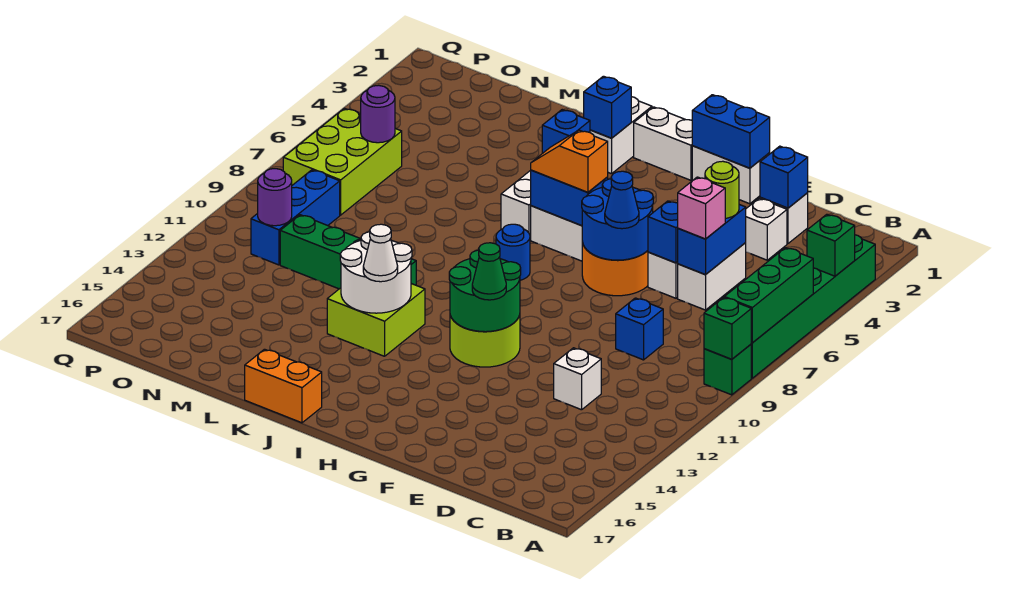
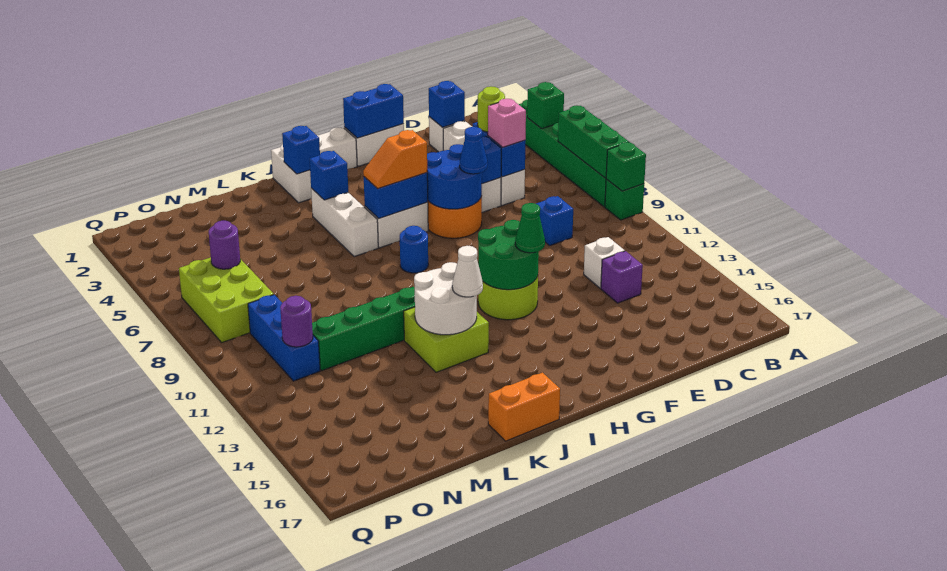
none -> purple 1x1 brick [601,251,643,303]

